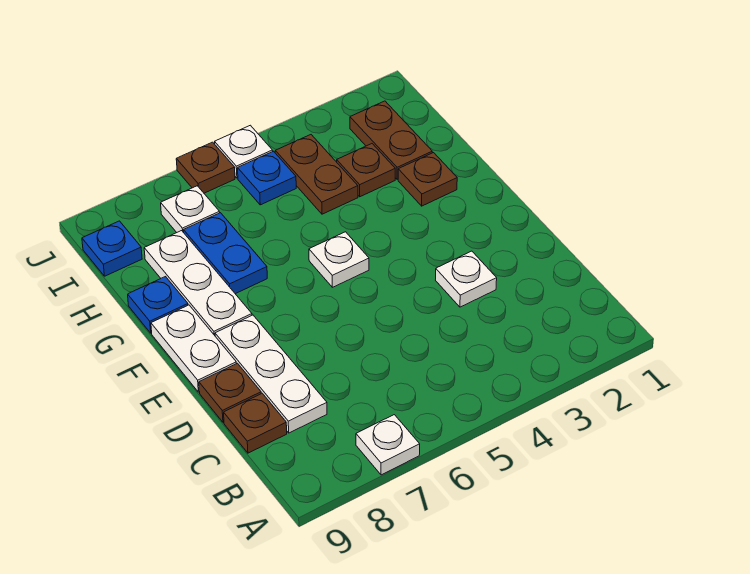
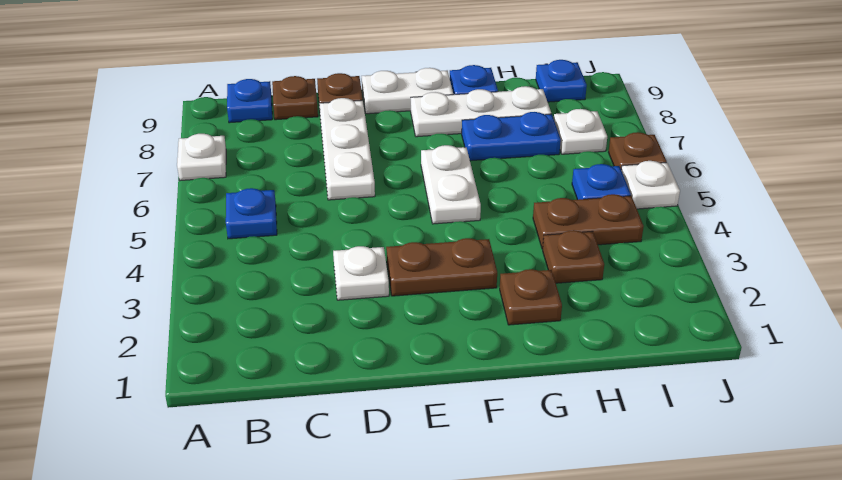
none -> blue 1x1 plate [226,188,277,239]
none -> blue 1x1 plate [227,79,272,123]
white 1x3 plate [215,315,327,433] -> white 1x3 plate turned to [319,98,375,200]
white 1x1 plate [309,232,369,287] -> white 1x2 plate [421,145,481,224]
brown 1x2 plate [350,101,432,179] -> brown 1x2 plate moved to [386,238,497,296]

